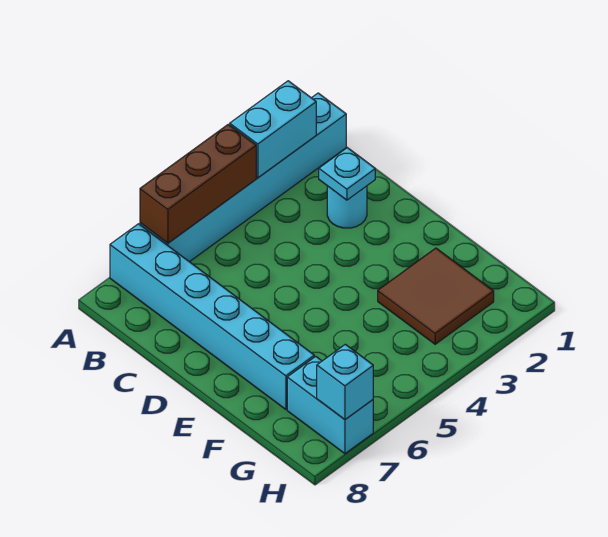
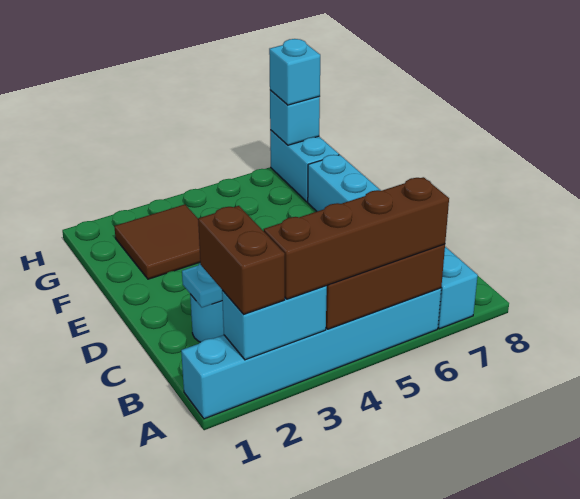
none -> brown 1x2 brick [198,206,285,314]
none -> brown 1x4 brick [264,177,449,299]
none -> cyan 1x1 brick [269,39,320,105]

